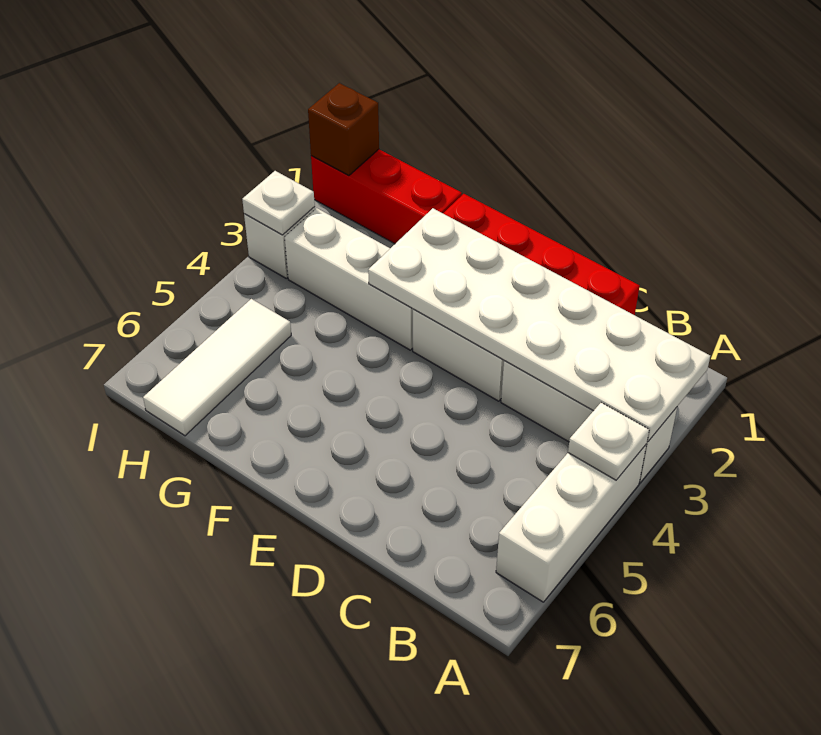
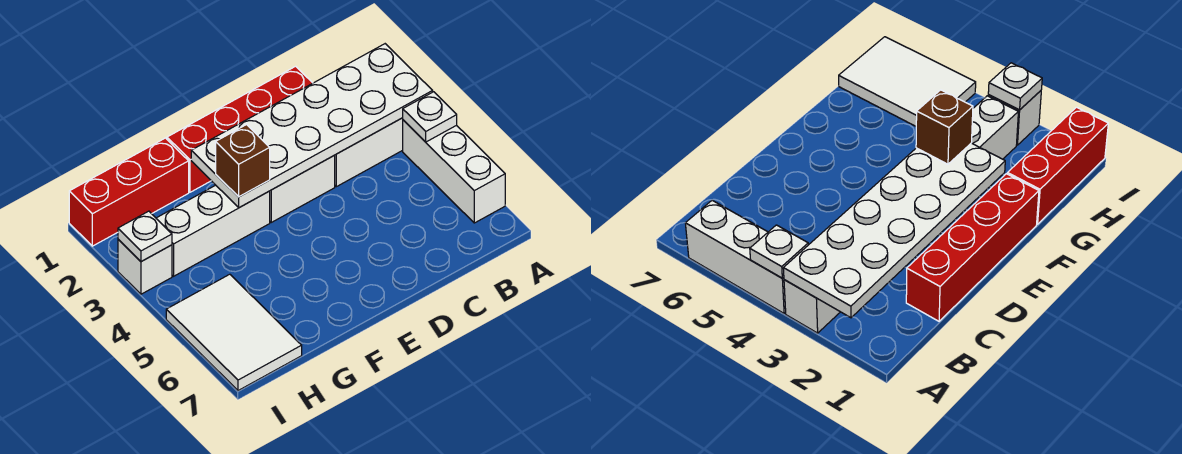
white 1x3 tile [143,299,291,436] -> white 2x3 tile [166,274,302,391]
brown 1x1 brick [308,83,379,176] -> brown 1x1 brick moved to [216,125,270,197]

